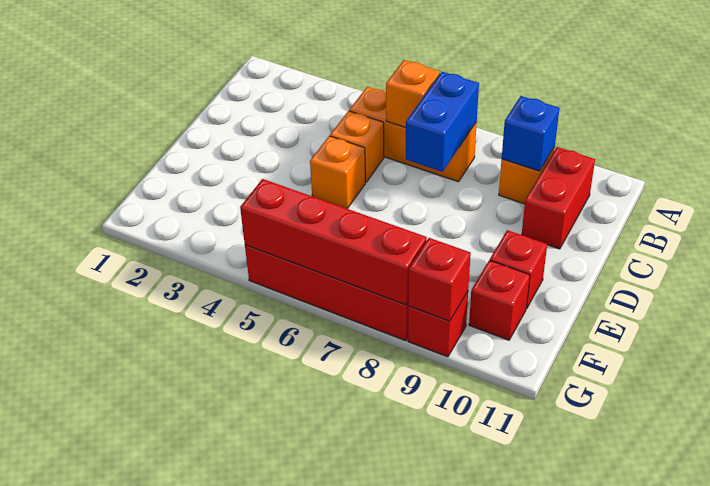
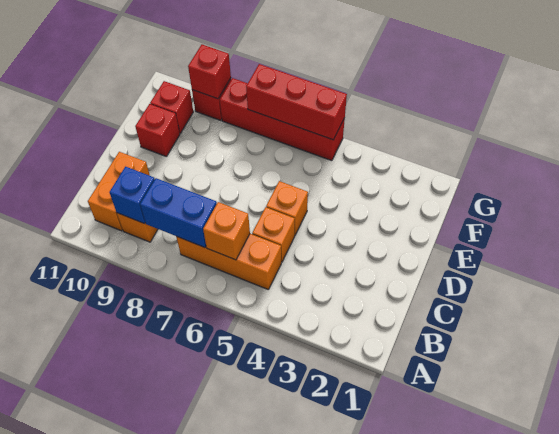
blue 1x2 brick [406,72,479,172] -> blue 1x2 brick turned to [140,178,217,248]
red 1x2 brick [522,147,595,249] -> orange 1x2 brick [88,152,150,231]
red 1x4 brick [240,179,427,305] -> red 1x3 brick [246,64,347,140]

